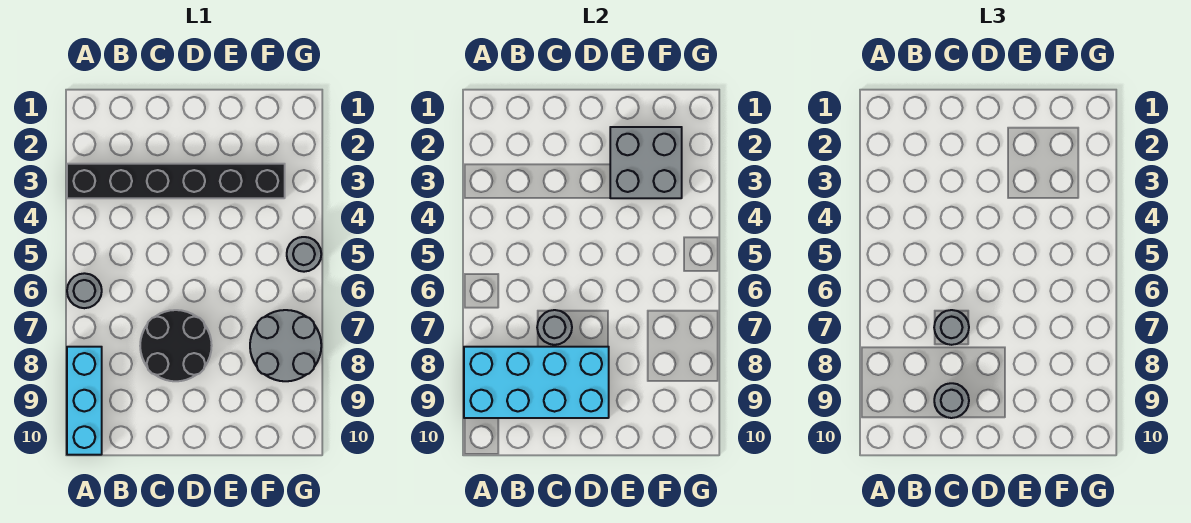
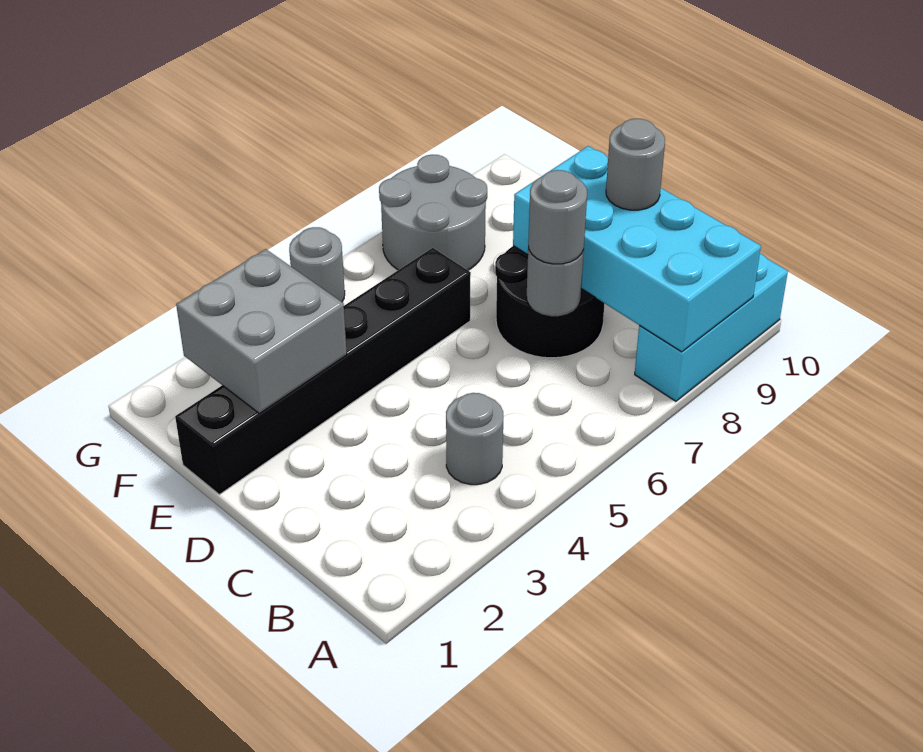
black 1x6 brick [67,164,285,198] -> black 1x6 brick turned to [175,248,471,494]
grey 1x1 round brick [67,273,102,308] -> grey 1x1 round brick moved to [446,393,503,485]

